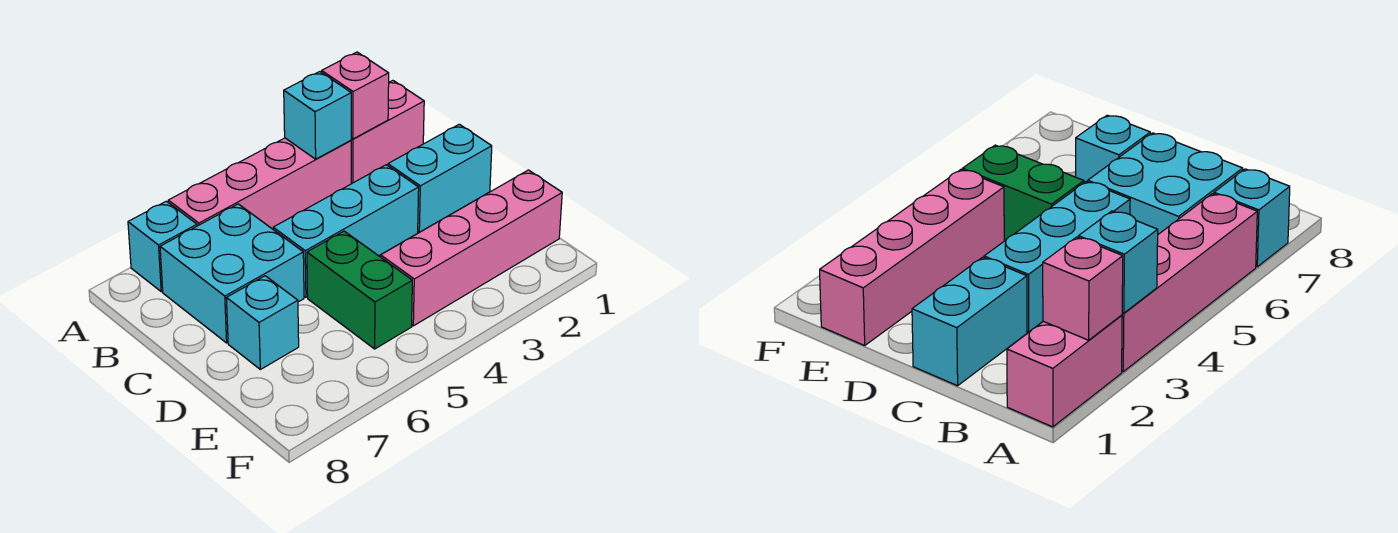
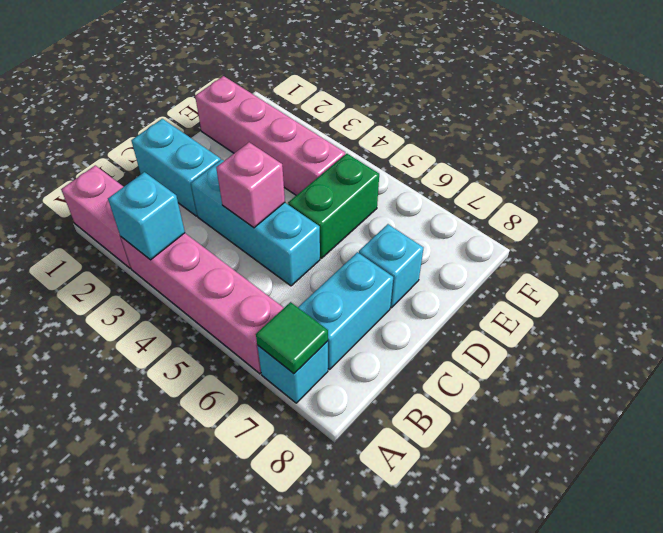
pink 1x1 brick [322,52,389,139] -> pink 1x1 brick moved to [216,142,285,228]
none -> green 1x1 tile [256,302,328,374]
cyan 2x2 brick [160,204,304,343] -> cyan 1x2 brick [298,252,393,369]

